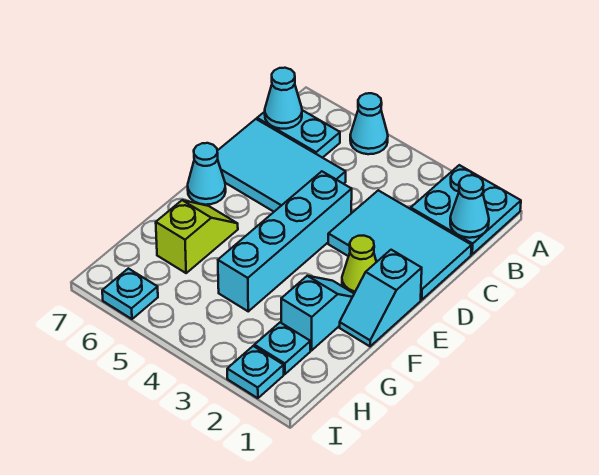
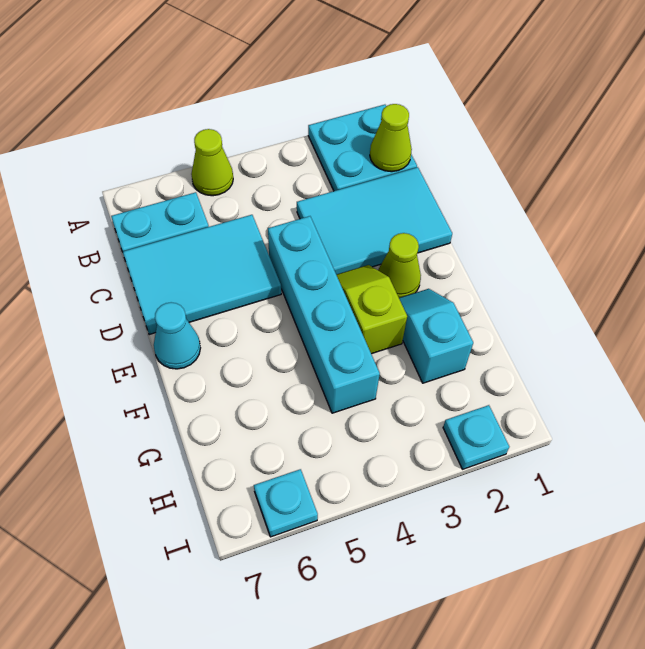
cyan 1x1 cone [350,93,388,154] -> lime 1x1 cone [191,129,233,196]
cyan 1x1 cone [450,175,489,238] -> lime 1x1 cone [370,104,412,172]
cyan 1x1 cone [265,68,302,129] -> none
cyan 1x2 slope [340,250,422,346] -> none
lime 1x2 slope [156,200,238,273] -> lime 1x2 slope moved to [337,265,407,354]
cyan 1x1 plate [254,323,310,374] -> none

